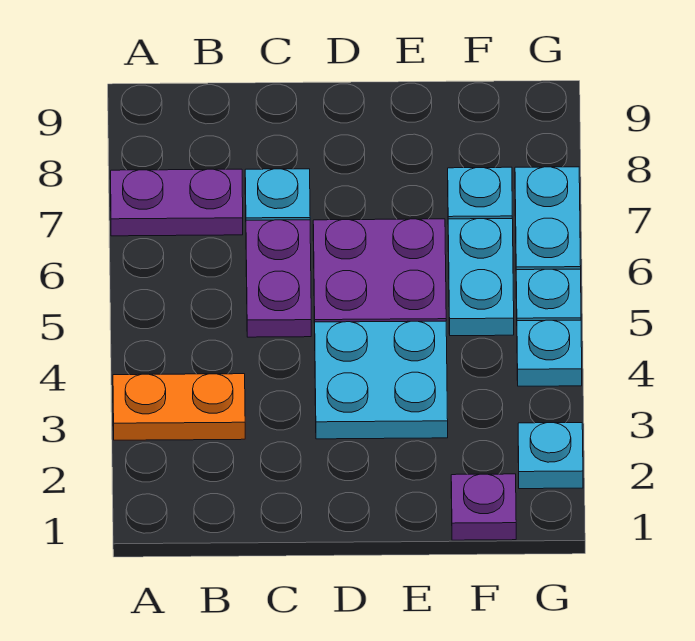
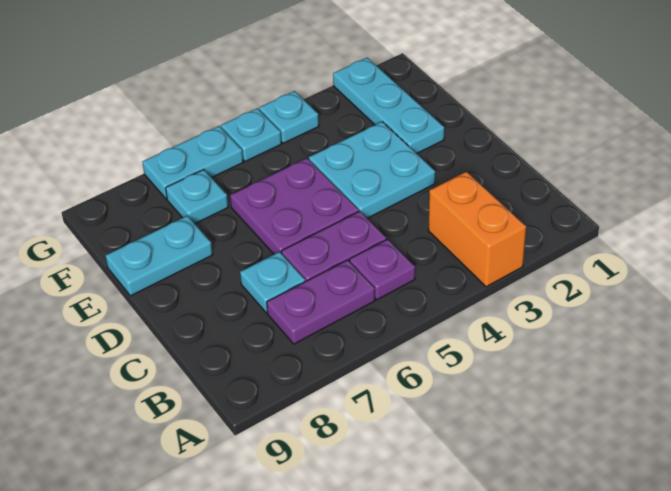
orange 1x2 plate [113,374,245,440] -> orange 1x2 brick [428,172,526,287]
purple 1x2 plate [111,169,243,236] -> purple 1x2 plate turned to [267,260,375,344]
purple 1x1 plate [451,474,516,540] -> purple 1x1 plate moved to [350,239,415,300]
cyan 1x2 plate [448,219,514,336] -> cyan 1x2 plate moved to [106,216,213,296]
cyan 1x1 plate [518,423,583,489] -> cyan 1x3 plate [333,58,444,153]

